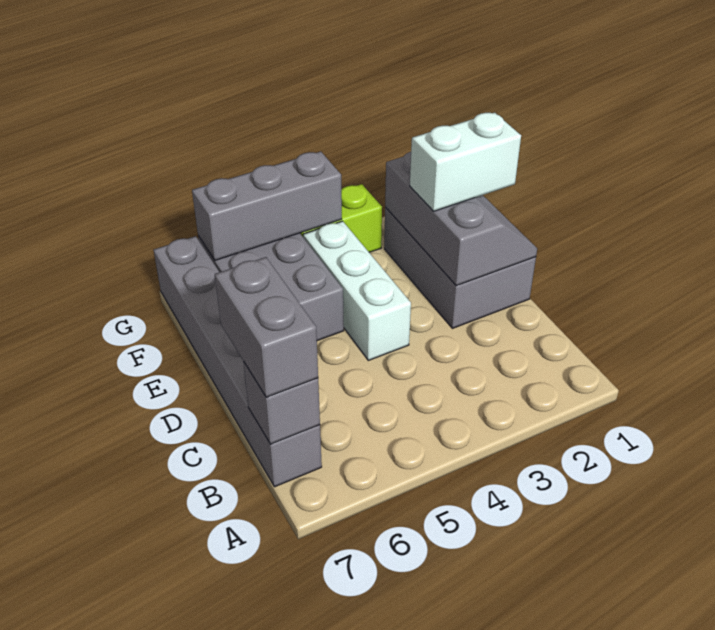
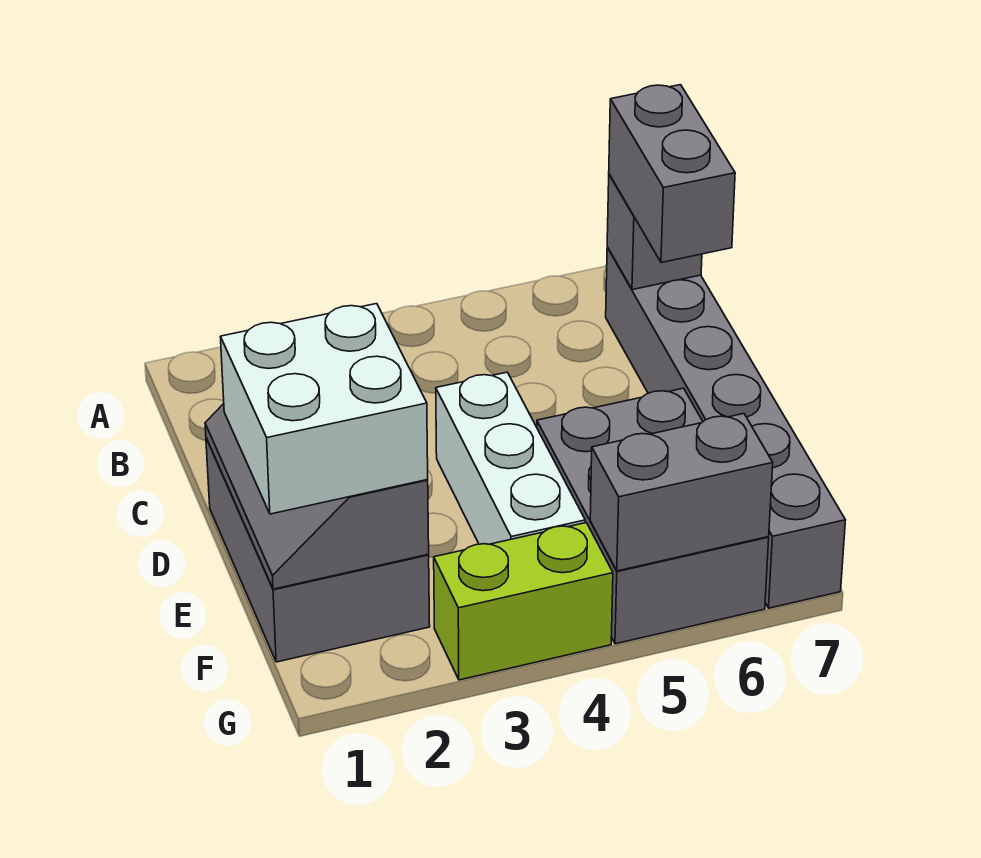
white 1x2 brick [410,113,521,211] -> white 2x2 brick [220,304,428,514]
grey 1x3 brick [192,151,342,260] -> grey 1x2 brick [590,414,773,571]

